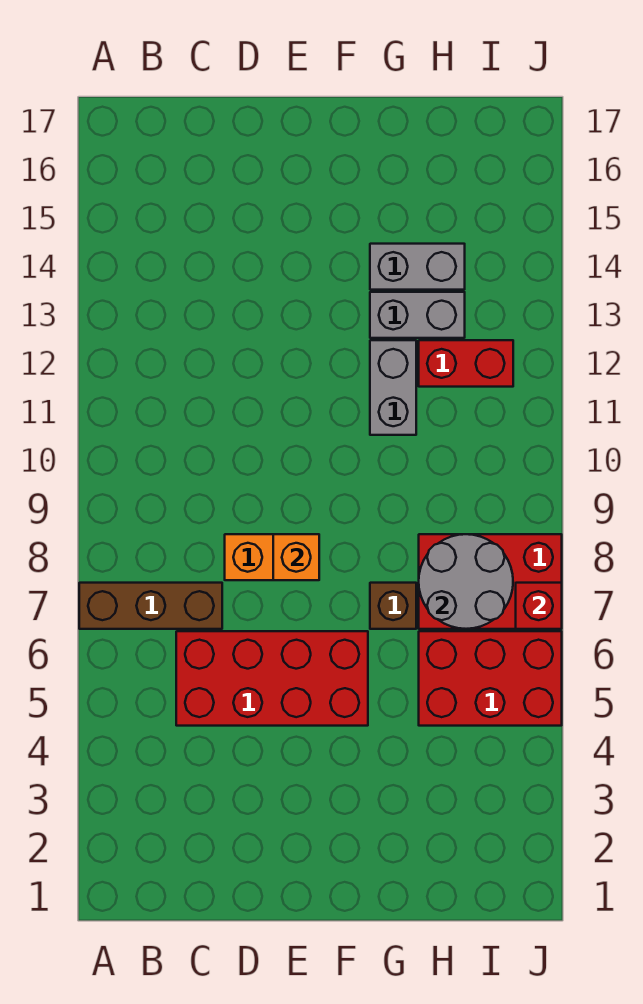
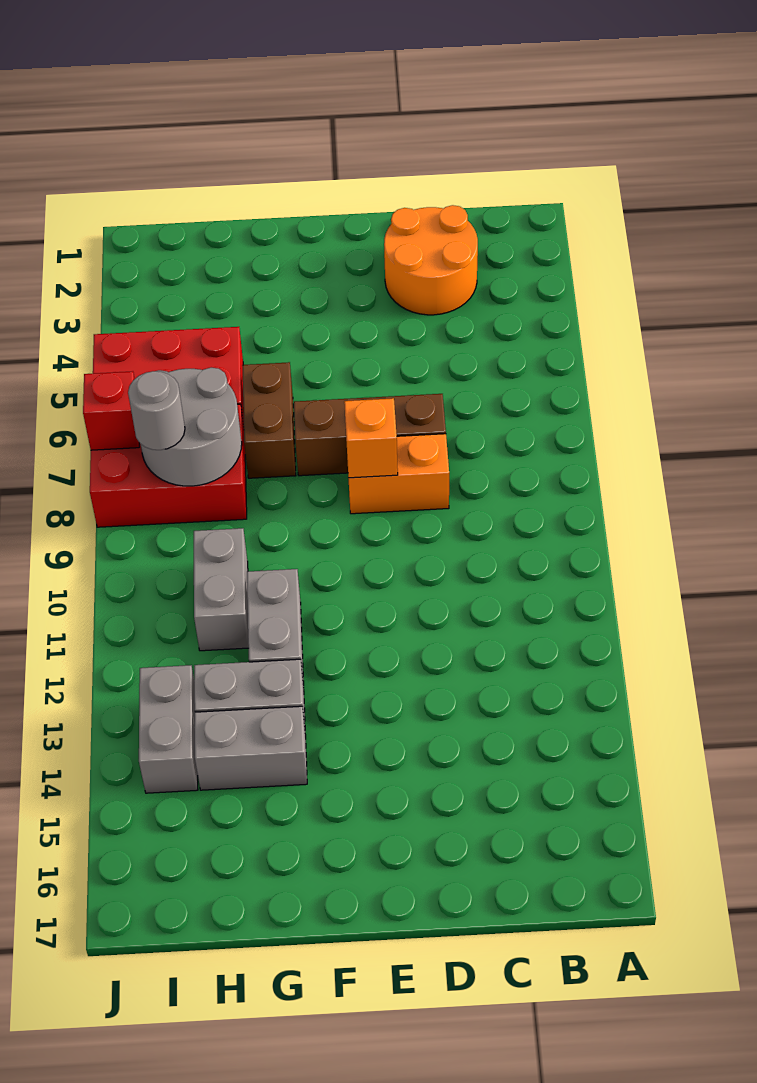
brown 1x3 brick [79,583,222,629] -> brown 1x3 brick moved to [294,394,446,476]
none -> orange 2x2 round brick [384,205,478,315]
red 2x4 brick [176,631,368,726] -> none
brown 1x1 brick [370,583,416,629] -> brown 1x2 brick [242,362,296,478]
none -> grey 1x2 brick [194,528,249,651]
red 1x2 brick [419,340,513,387] -> none
none -> grey 1x1 round brick [128,371,185,450]
none -> grey 1x2 brick [139,665,198,793]

